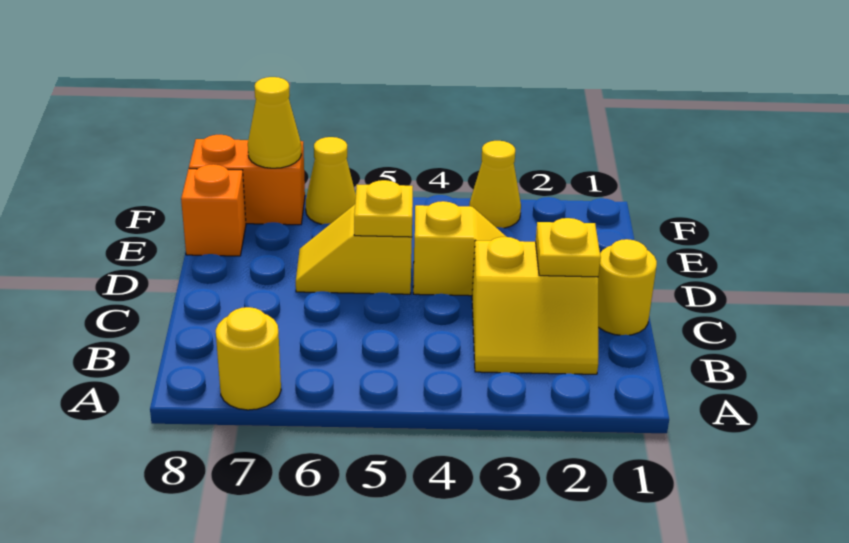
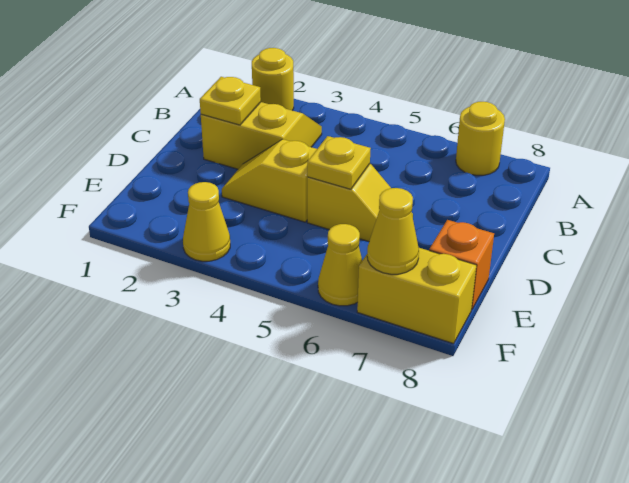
yellow 1x1 round brick [598,239,657,335] -> yellow 1x1 round brick moved to [252,48,294,111]
orange 1x2 brick [189,135,305,225] -> yellow 1x2 brick [357,248,477,344]

